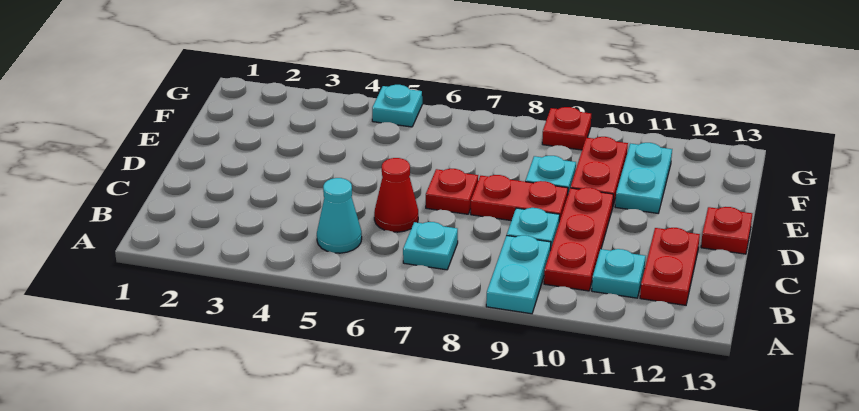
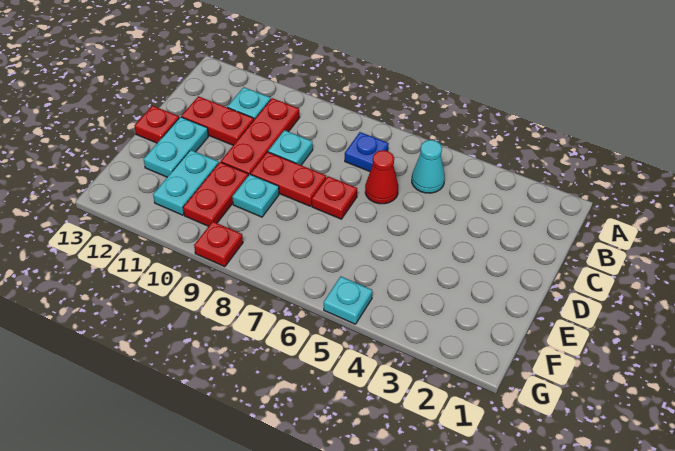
cyan 1x2 plate [486,235,551,314] -> cyan 1x2 plate moved to [144,117,208,177]
cyan 1x1 plate [403,222,458,270] -> blue 1x1 plate [345,132,389,171]
red 1x2 plate [640,228,700,305] -> red 1x2 plate turned to [181,96,254,145]

